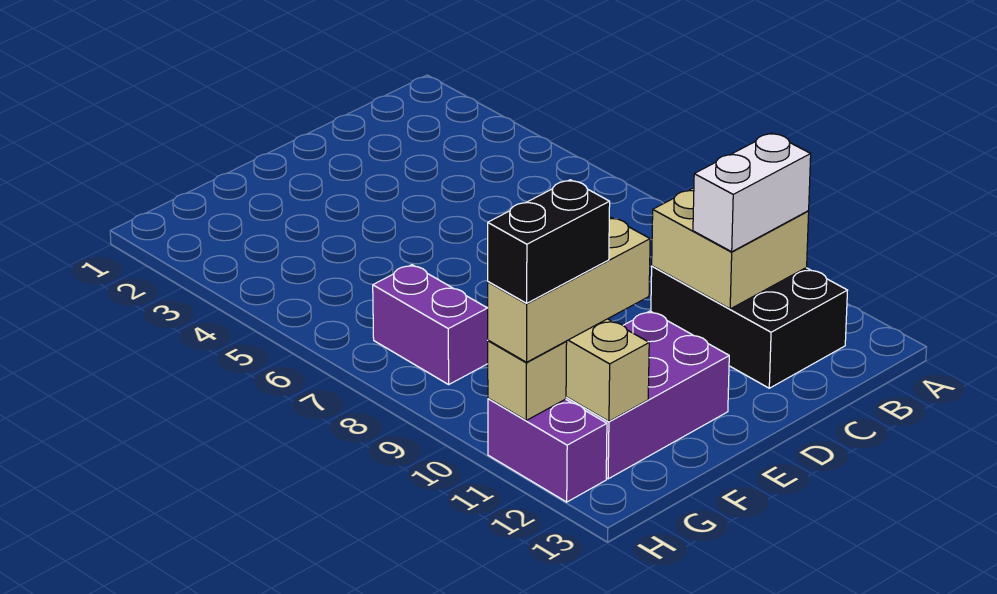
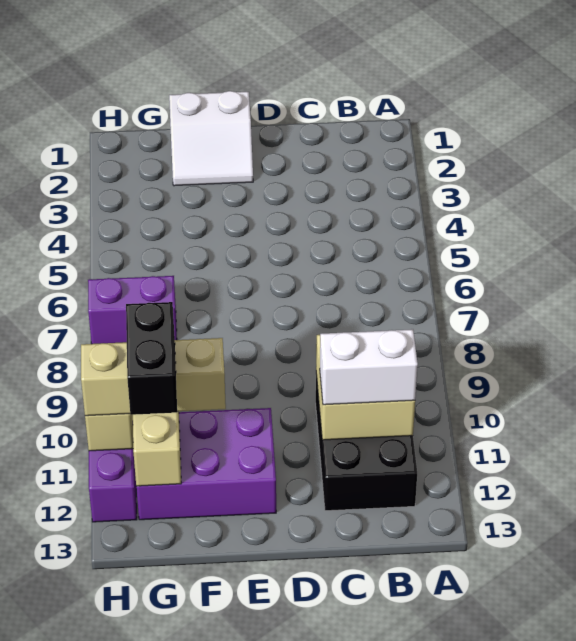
none -> white 2x2 slope [169,91,253,186]
purple 1x2 brick [373,265,488,384] -> purple 1x2 brick turned to [88,276,177,344]
black 1x2 brick [488,180,610,303] -> black 1x2 brick turned to [126,302,177,415]

